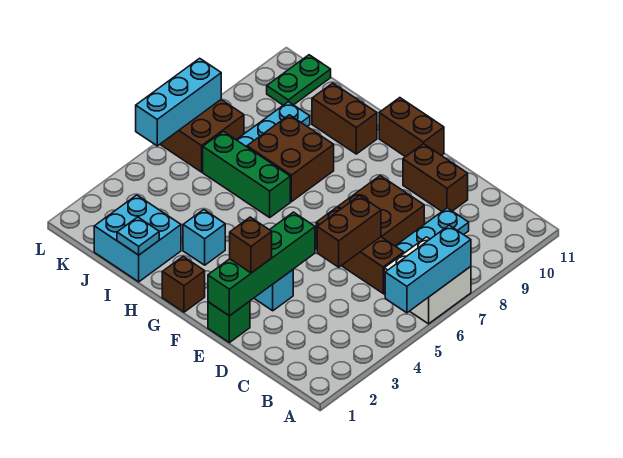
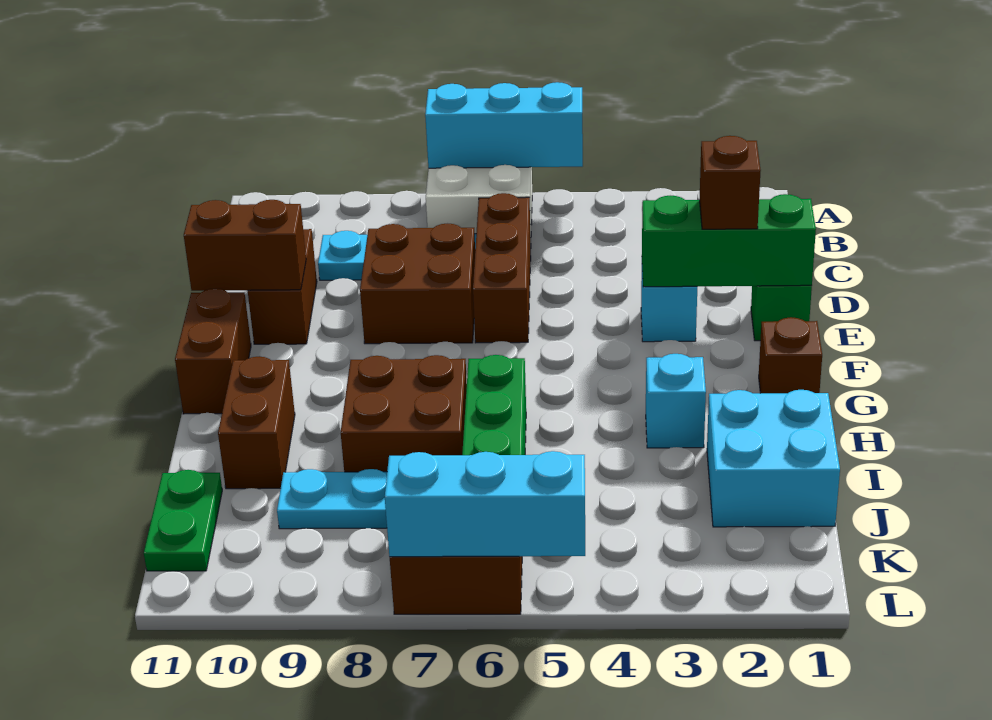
brown 1x2 brick [317,196,381,267] -> brown 1x2 brick moved to [184,200,306,291]
green 1x4 brick [208,212,315,316] -> green 1x3 brick [642,194,816,287]
cyan 1x1 plate [117,217,159,255] -> none
green 1x2 plate [267,55,331,105] -> green 1x2 plate turned to [144,470,222,571]

